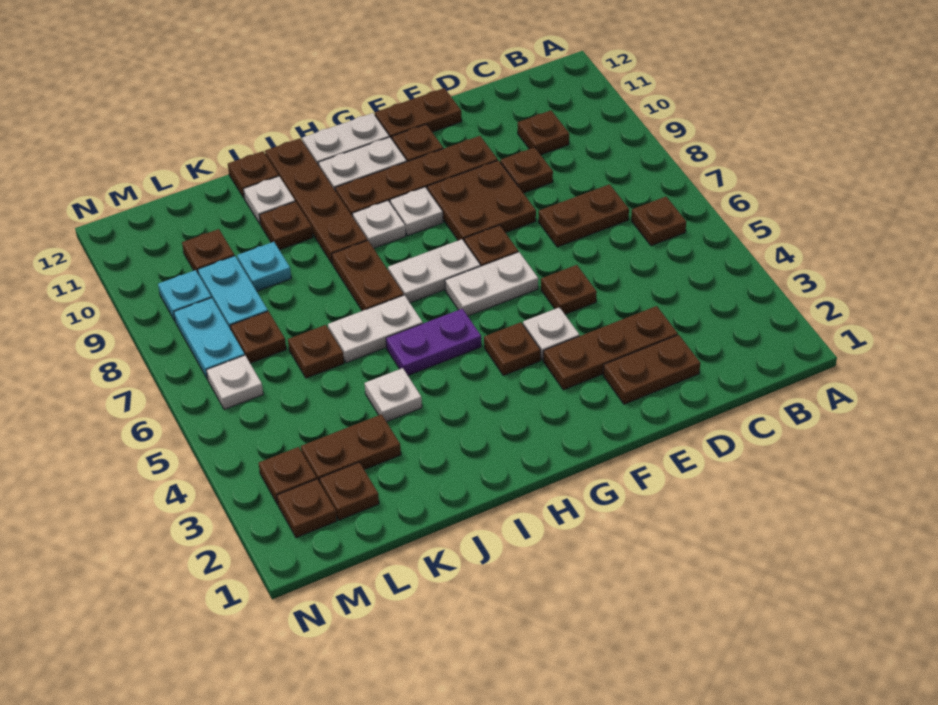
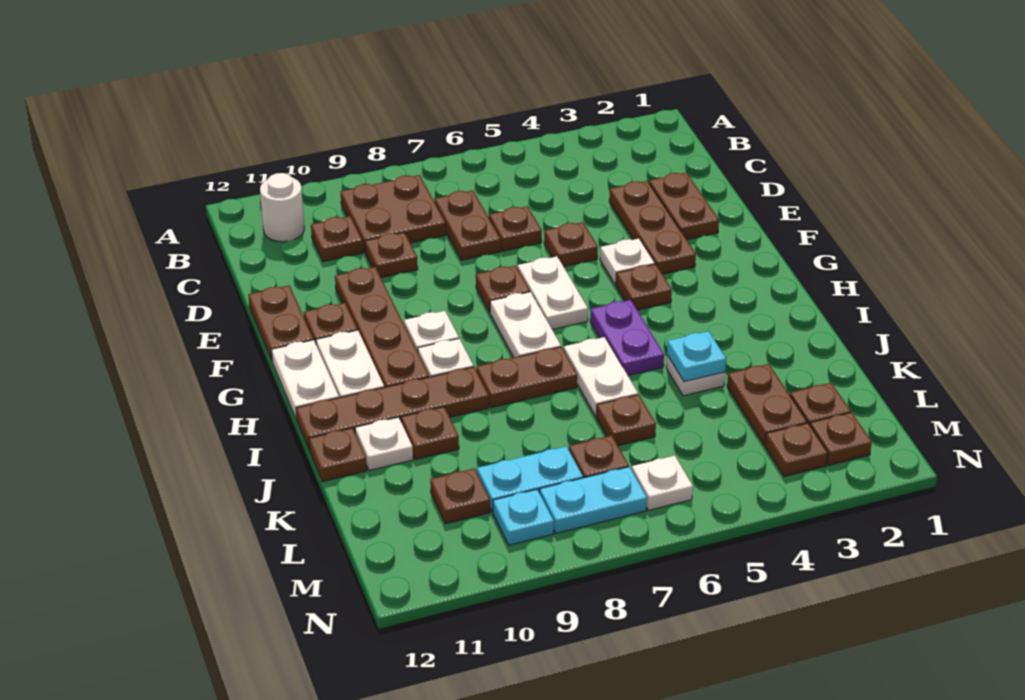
brown 1x1 plate [631,197,686,246] -> brown 1x1 plate moved to [489,206,542,251]
none -> white 1x1 round brick [260,173,304,242]
brown 2x2 plate [427,160,536,241] -> brown 2x2 plate moved to [341,175,446,252]
cyan 1x1 plate [237,242,291,291] -> cyan 1x1 plate moved to [667,331,726,382]

